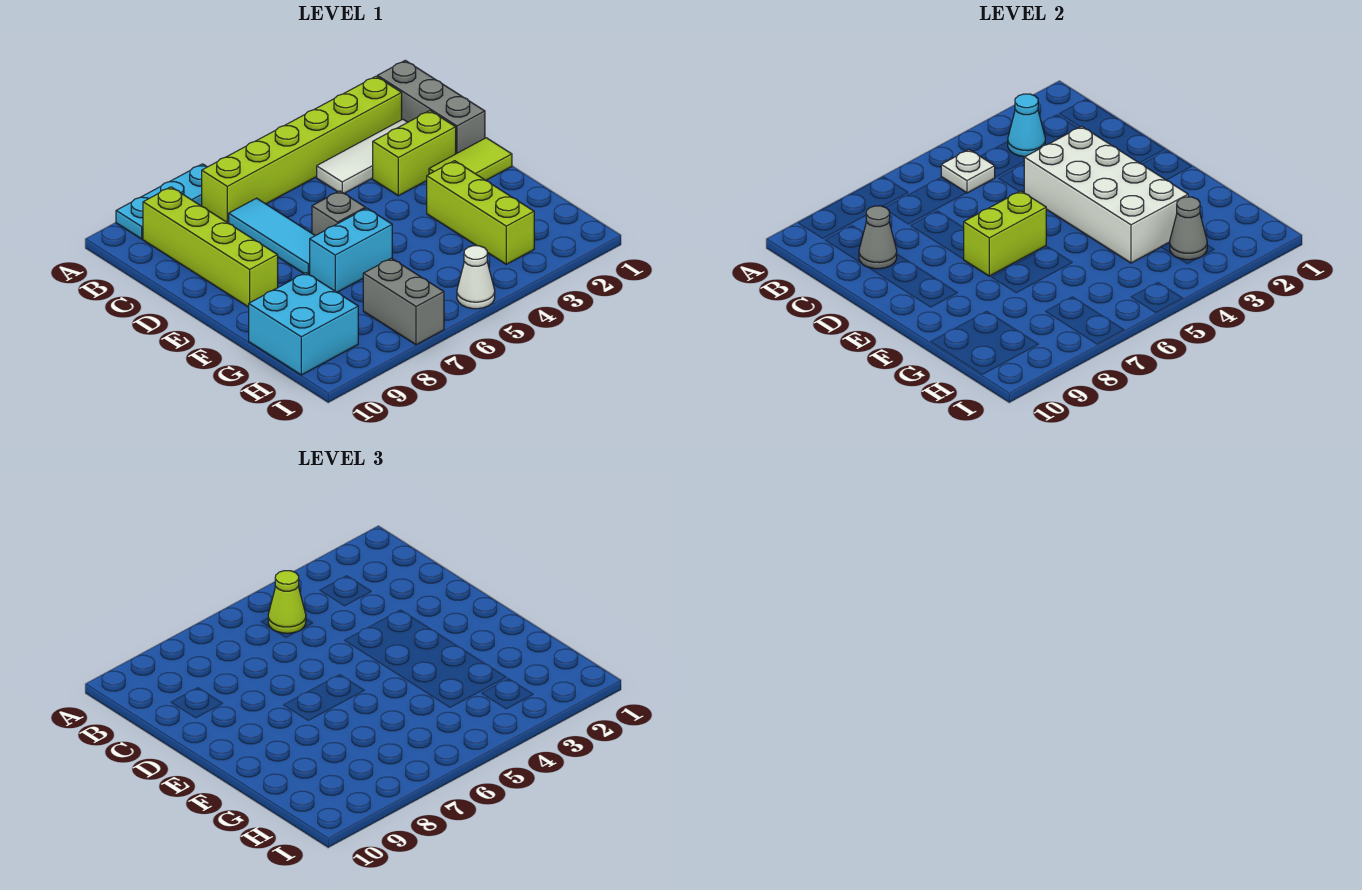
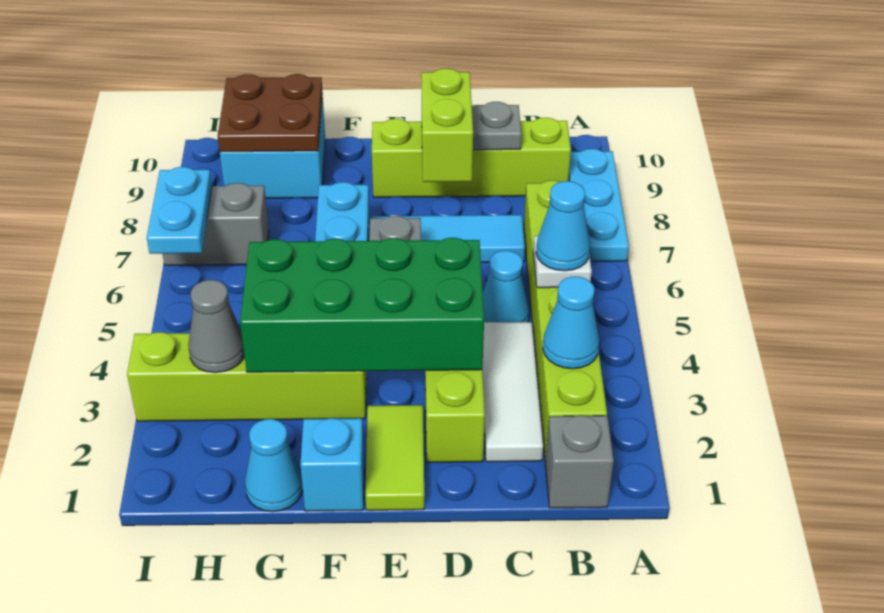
grey 1x3 brick [377,60,485,154] -> grey 1x1 brick [545,416,614,508]
lime 1x1 cone [268,571,306,633] -> cyan 1x1 cone [536,181,590,271]
none -> cyan 1x1 cone [483,251,530,322]
grey 1x1 cone [859,206,897,269] -> grey 1x1 plate [472,102,522,150]
white 2x4 brick [1024,126,1188,263] -> green 2x4 brick [240,238,484,372]
lime 1x2 brick [964,191,1046,276] -> lime 1x2 brick moved to [421,68,473,182]
none -> cyan 1x1 brick [300,418,364,511]
lime 1x3 brick [427,161,534,264] -> lime 1x4 brick [127,332,367,421]
none -> cyan 1x1 cone [245,419,303,512]
none -> brown 2x2 plate [218,74,323,152]
white 1x1 cone [457,246,495,309] -> none
none -> cyan 1x2 plate [147,167,212,254]

